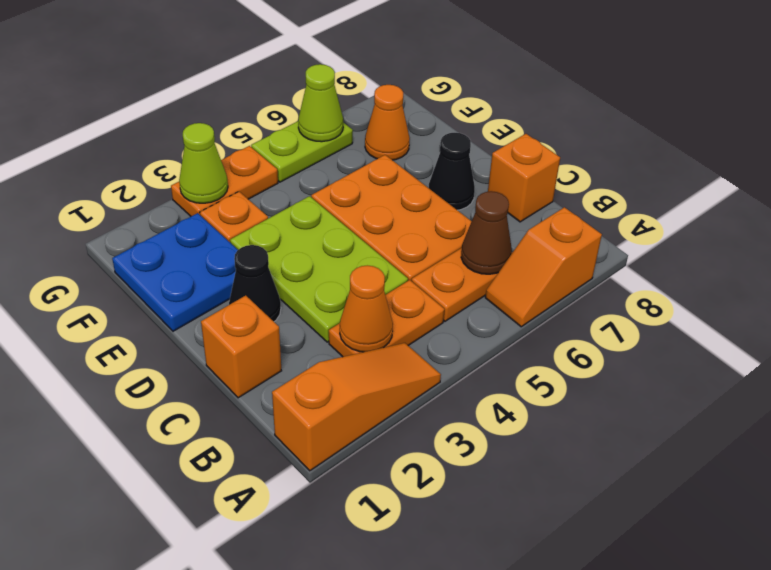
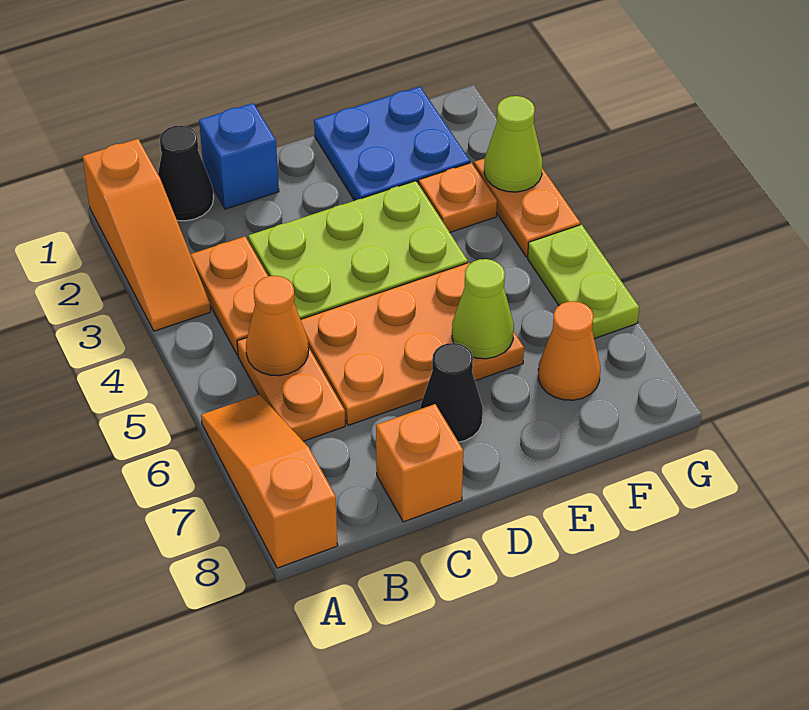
orange 1x2 slope [485,207,602,327] -> orange 1x3 slope [201,395,338,568]
orange 1x1 cone [340,265,393,352] -> orange 1x1 cone moved to [246,276,309,376]
brown 1x1 cone [461,191,512,274] -> none
orange 1x1 brick [201,295,281,398] -> blue 1x1 brick [199,103,279,209]
black 1x1 cone [229,245,281,322] -> black 1x1 cone moved to [158,125,214,221]
lime 1x1 cone [298,64,343,142] -> lime 1x1 cone moved to [452,259,514,359]

